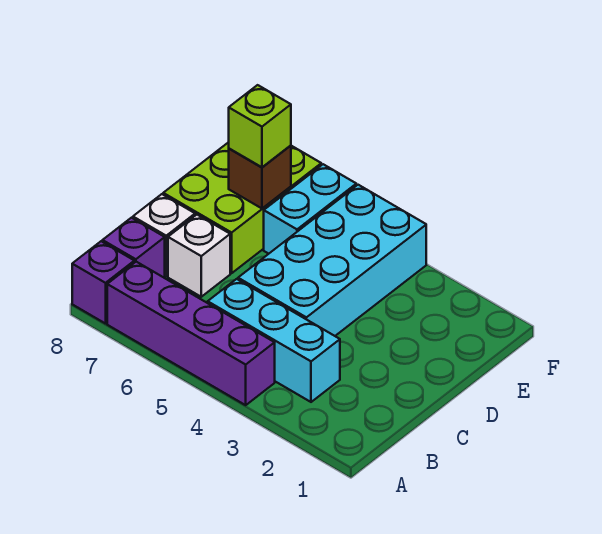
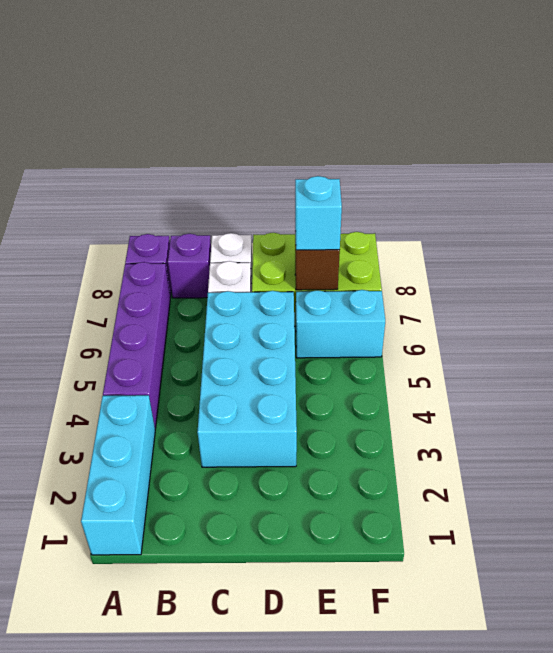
cyan 1x3 brick [208,279,340,402] -> cyan 1x3 brick moved to [81,395,155,555]
cyan 2x4 brick [238,185,426,336] -> cyan 2x4 brick turned to [198,291,297,467]
lime 1x1 brick [229,85,291,167] -> cyan 1x1 brick [295,176,342,250]

